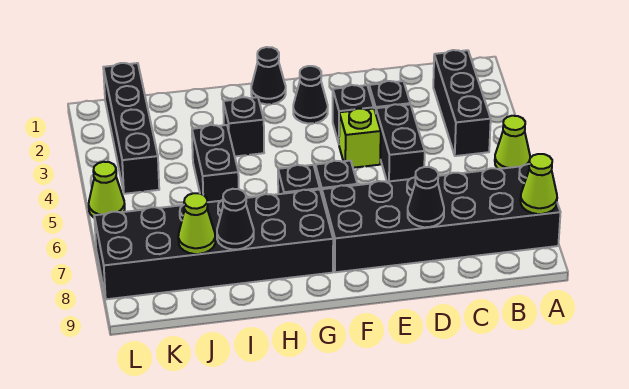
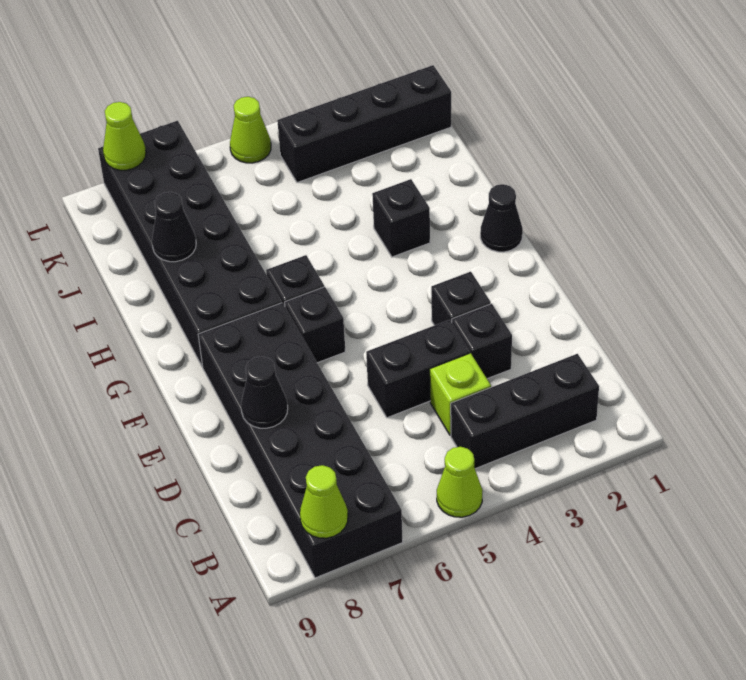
lime 1x1 brick [339,108,381,168] -> lime 1x1 brick moved to [430,353,491,435]
black 1x1 cone [293,66,328,123] -> none
black 1x2 brick [192,125,239,202] -> none
lime 1x1 cone [178,193,215,254] -> lime 1x1 cone moved to [103,102,146,170]

